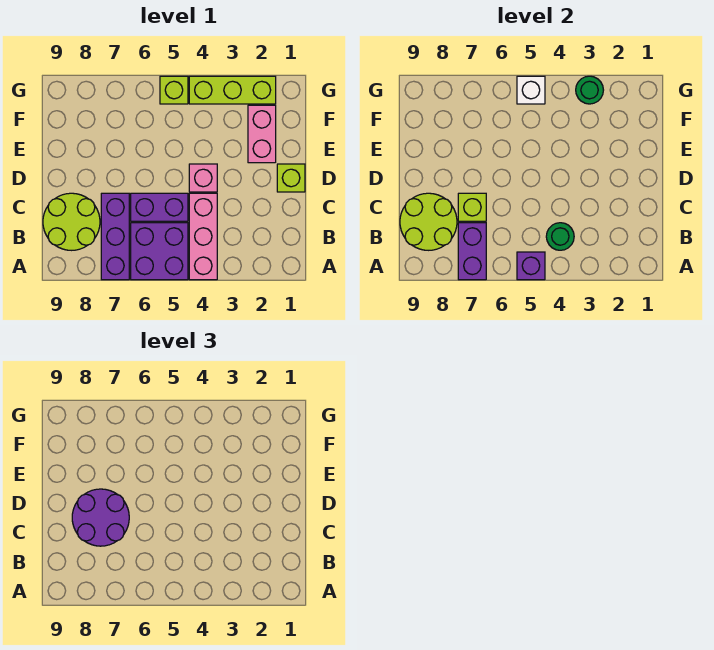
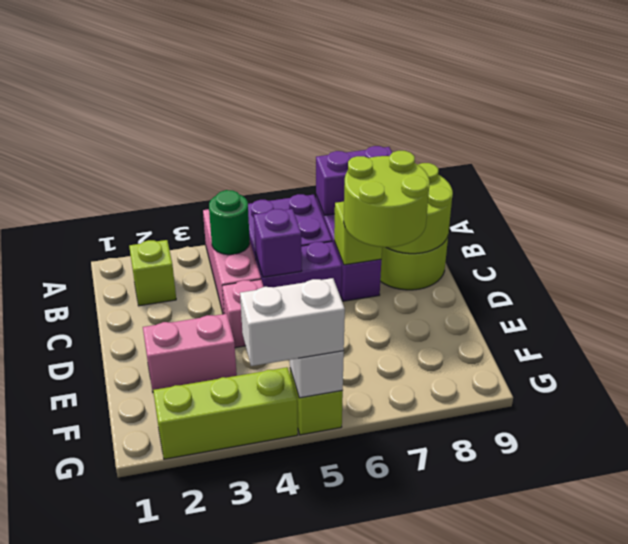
purple 1x1 brick [517,252,545,280] -> purple 1x1 brick moved to [254,209,302,277]
purple 1x2 brick [458,223,486,280] -> purple 1x2 brick turned to [316,146,392,215]
purple 2x2 round brick [72,489,129,546] -> lime 2x2 round brick [344,151,430,247]
lime 1x1 brick [277,164,305,192] -> lime 1x1 brick moved to [129,240,176,306]
pink 1x2 brick [248,105,276,163] -> pink 1x2 brick turned to [143,314,237,391]
green 1x1 round brick [576,76,603,104] -> none
none -> white 1x2 brick [240,278,345,366]

